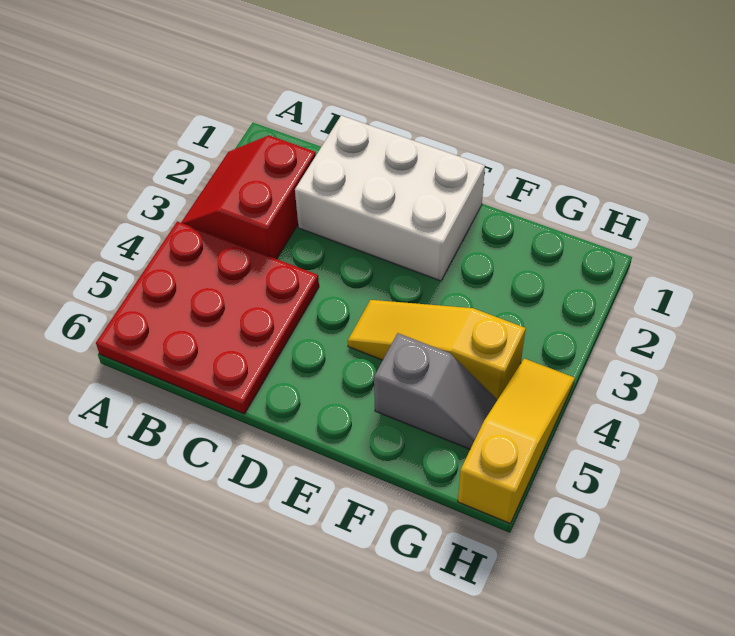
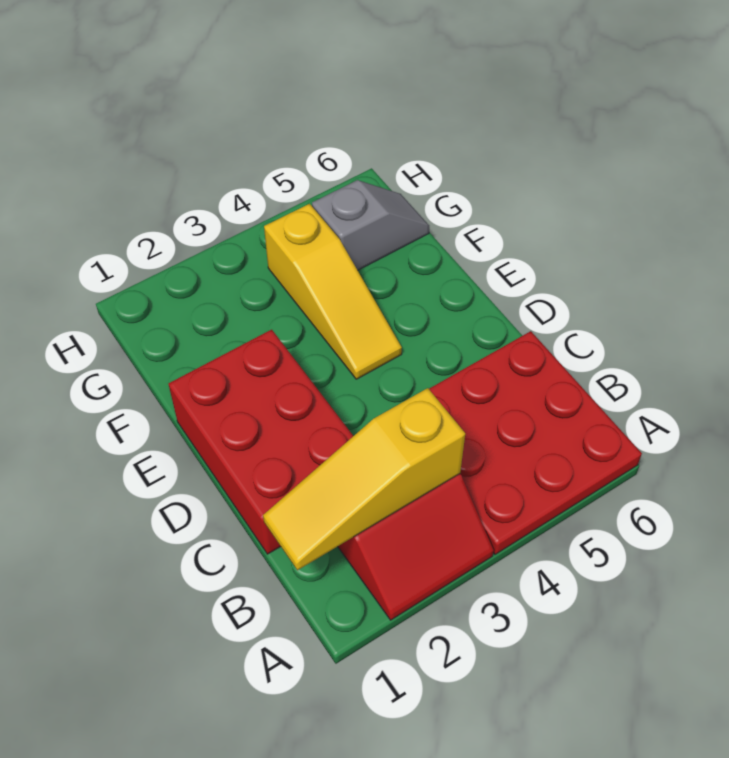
white 2x3 brick [295,115,485,281] -> red 2x3 brick [168,330,353,554]
grey 1x2 slope [374,333,497,449] -> grey 1x2 slope turned to [312,180,429,270]
yellow 1x3 slope [458,358,575,524] -> yellow 1x3 slope moved to [263,388,465,570]

